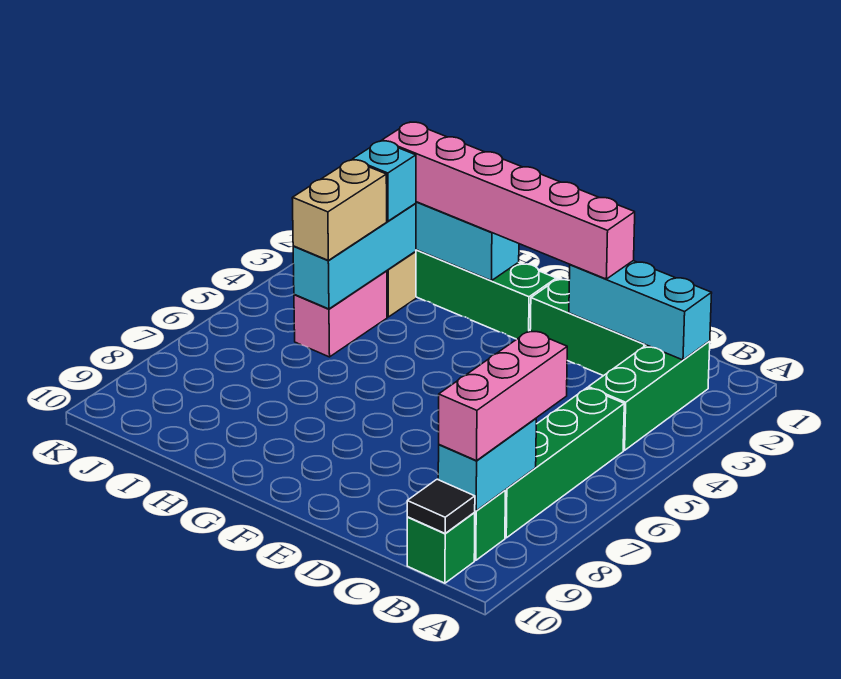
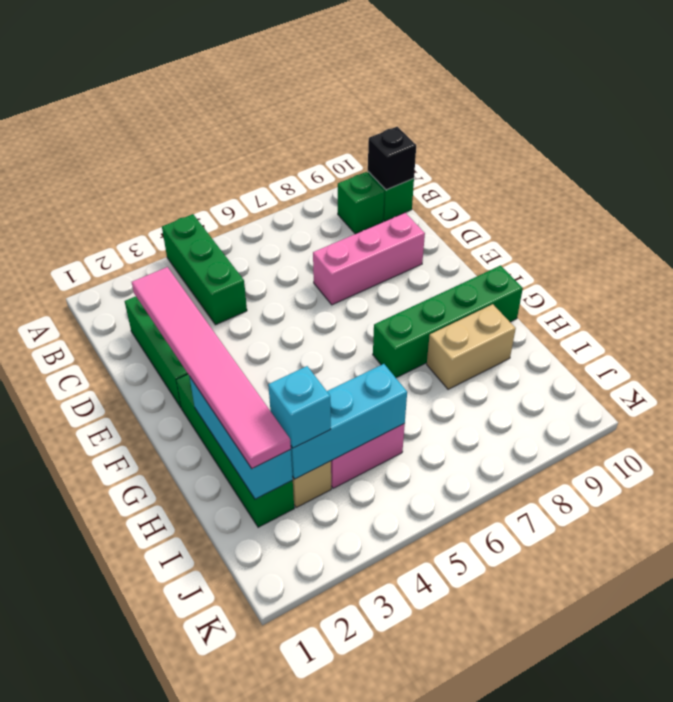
green 1x3 brick [588,341,710,450] -> green 1x3 brick turned to [162,214,247,325]
cyan 1x3 brick [569,261,712,360] -> none
green 1x4 brick [505,388,624,538] -> green 1x4 brick moved to [373,266,523,378]
pink 1x3 brick [439,331,567,461] -> pink 1x3 brick moved to [313,213,425,305]
cyan 1x2 brick [438,418,536,511] -> none
black 1x1 tile [407,479,475,533] -> black 1x1 brick [368,127,416,190]
pink 1x6 brick [382,122,635,279] -> pink 1x6 tile [132,267,291,469]
tan 1x2 brick [292,160,387,260] -> tan 1x2 brick moved to [427,304,516,389]

